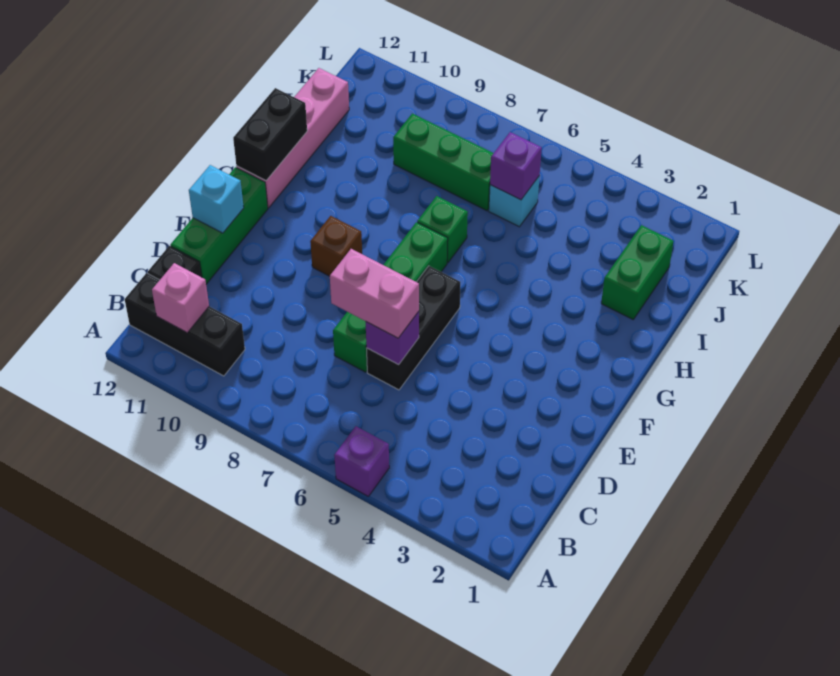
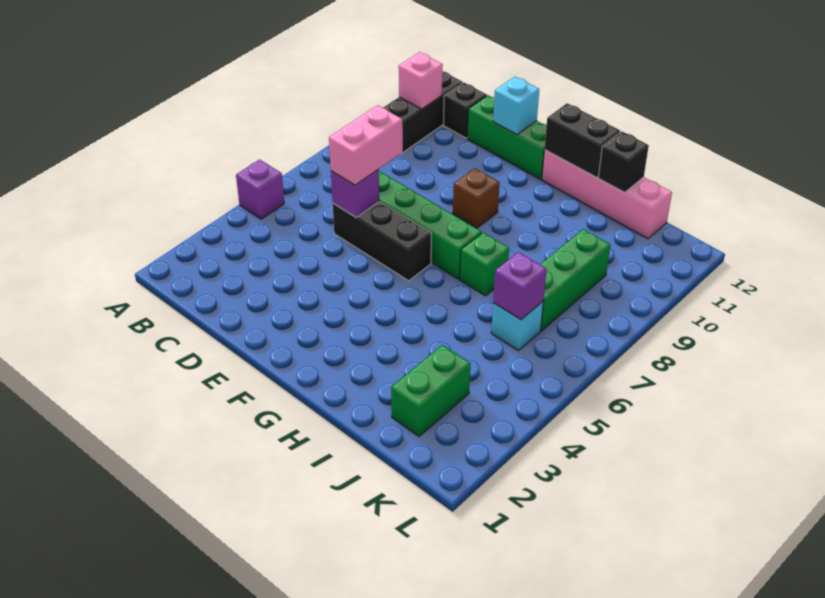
green 1x2 brick [601,225,674,319] -> green 1x2 brick turned to [391,345,470,436]
none -> black 1x1 brick [598,131,649,193]

